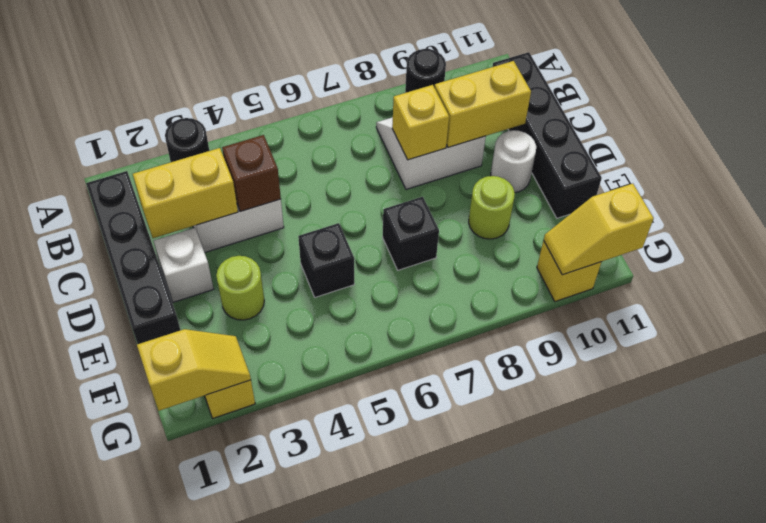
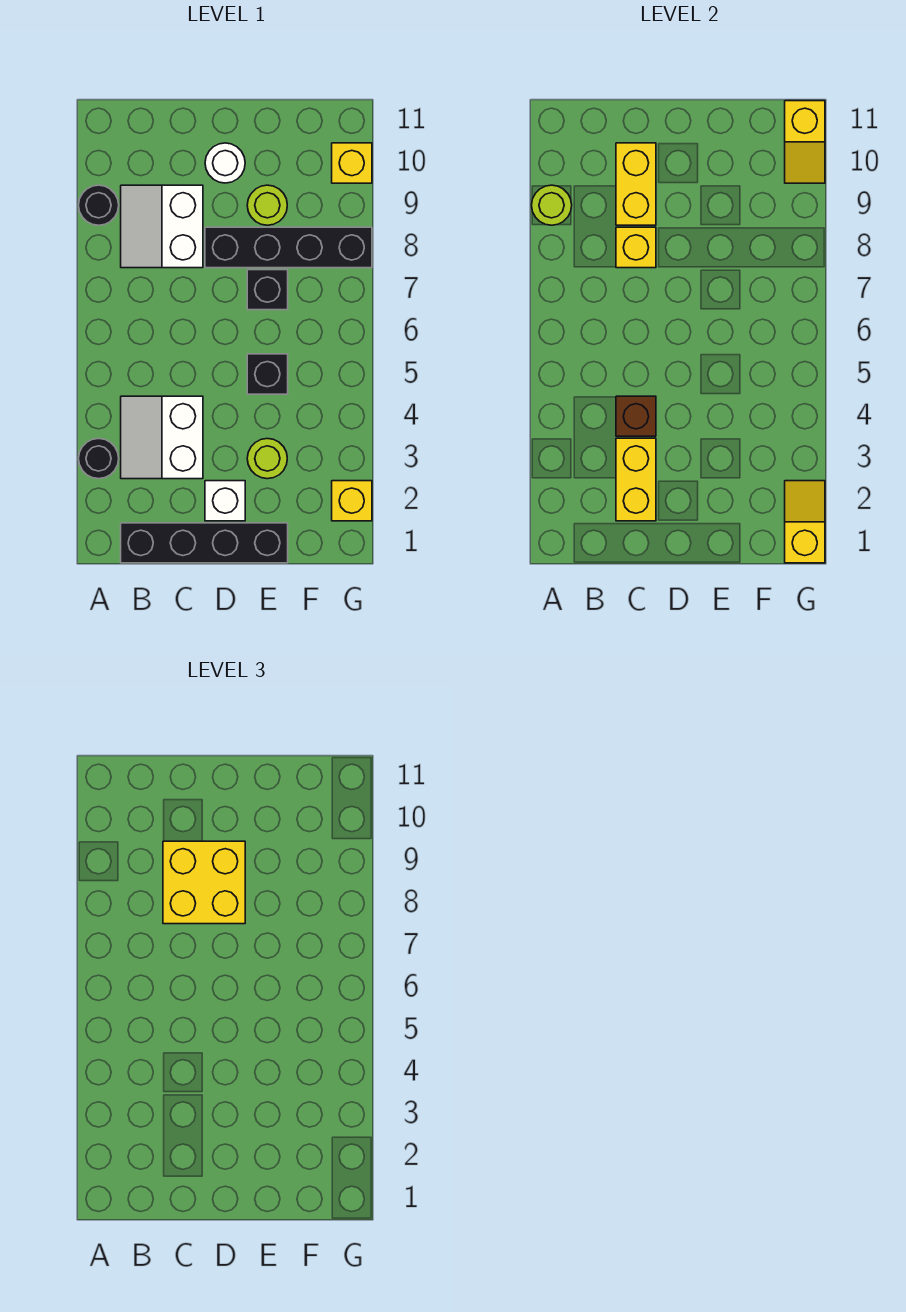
none -> lime 1x1 round brick [532,185,572,225]
black 1x4 brick [493,52,602,218] -> black 1x4 brick moved to [205,227,372,268]
none -> yellow 2x2 brick [163,841,245,924]

